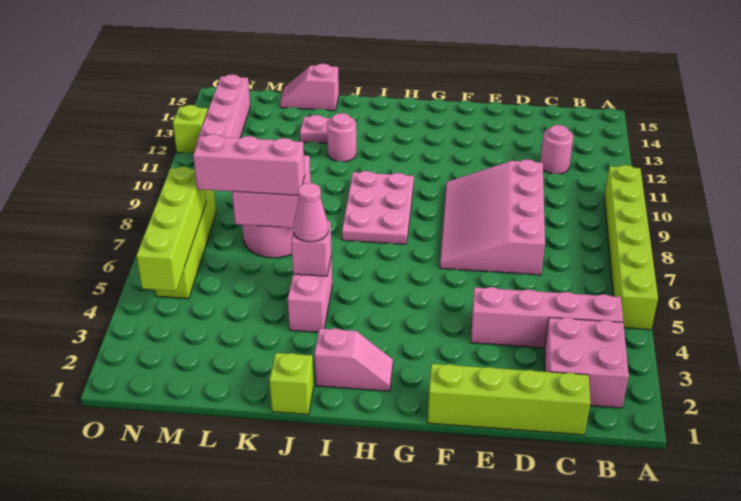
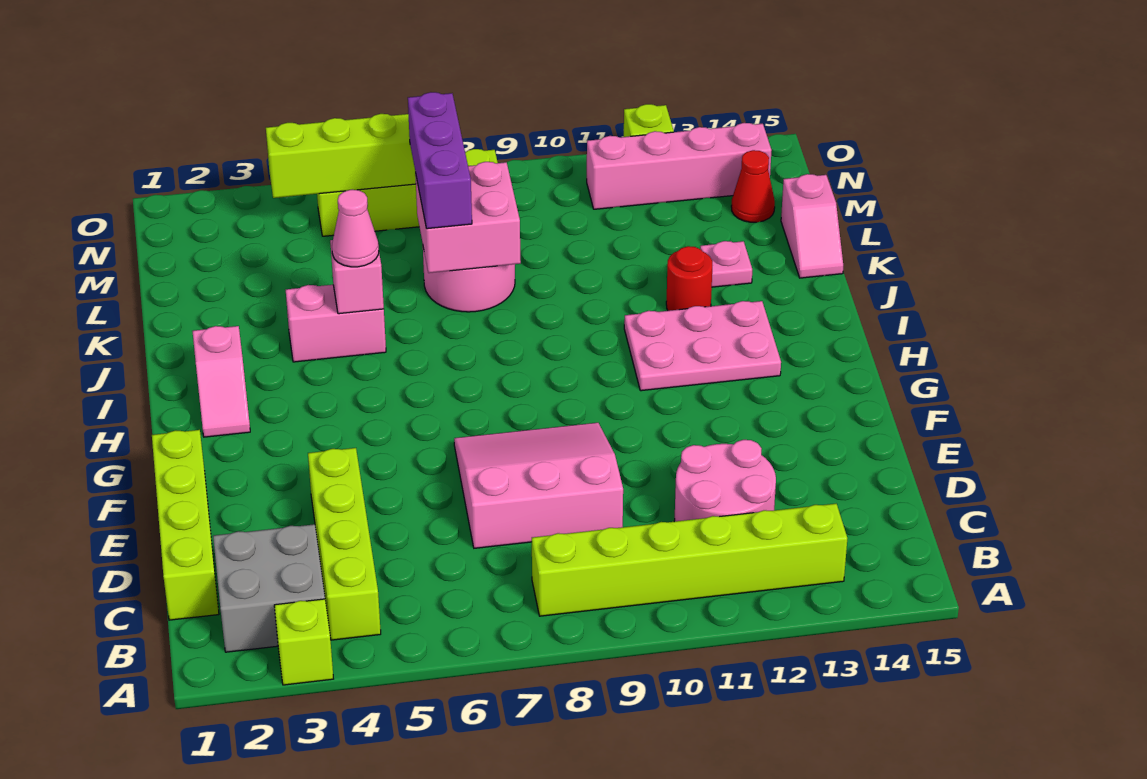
lime 1x6 brick [604,165,658,330] -> lime 1x6 brick moved to [532,504,847,616]
pink 2x2 brick [544,317,629,408] -> grey 2x2 brick [213,524,325,652]
pink 1x4 brick [471,287,623,348] -> lime 1x4 brick [308,448,381,640]
pink 1x1 round brick [540,125,573,174] -> pink 2x2 round brick [674,440,776,522]
pink 3x4 slope [440,159,545,275] -> pink 3x3 slope [454,423,623,548]
pink 2x3 plate [342,171,414,244] -> pink 2x3 plate moved to [624,301,781,391]
lime 1x1 brick [269,353,314,414] -> lime 1x1 brick moved to [274,599,333,685]
pink 1x1 round brick [327,113,356,162] -> red 1x1 round brick [666,246,712,311]
pink 1x3 brick [193,134,305,195] -> purple 1x3 brick [408,92,472,229]
pink 1x2 slope [280,64,339,111] -> pink 1x2 slope turned to [781,174,843,278]
none -> red 1x1 cone [731,150,775,222]

